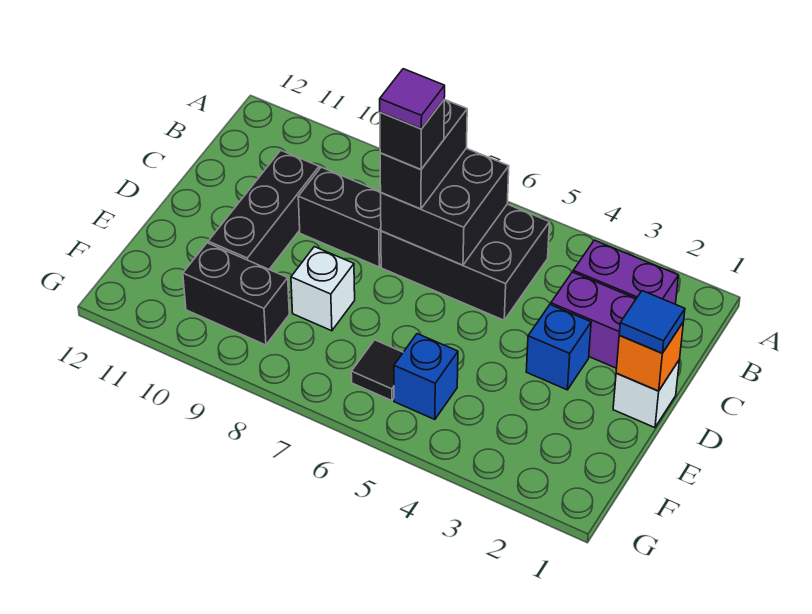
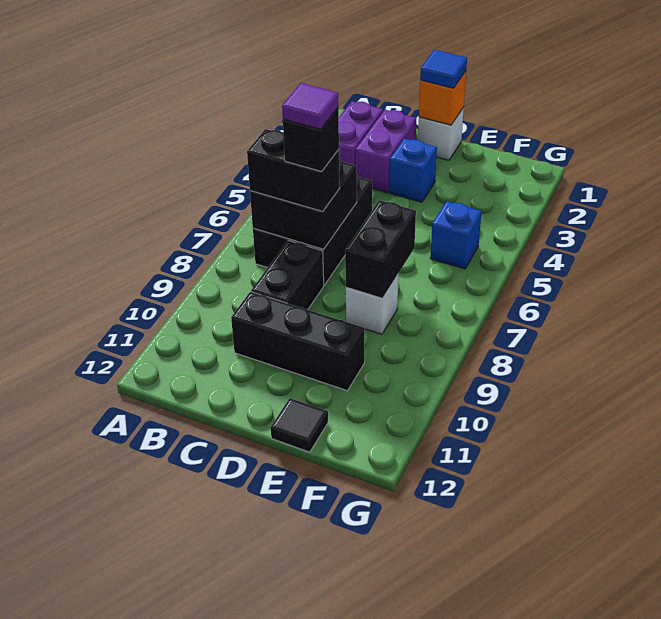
black 1x1 tile [351,340,403,401] -> black 1x1 tile moved to [271,398,328,452]
black 1x2 brick [183,243,289,345] -> black 1x2 brick moved to [345,200,416,298]

